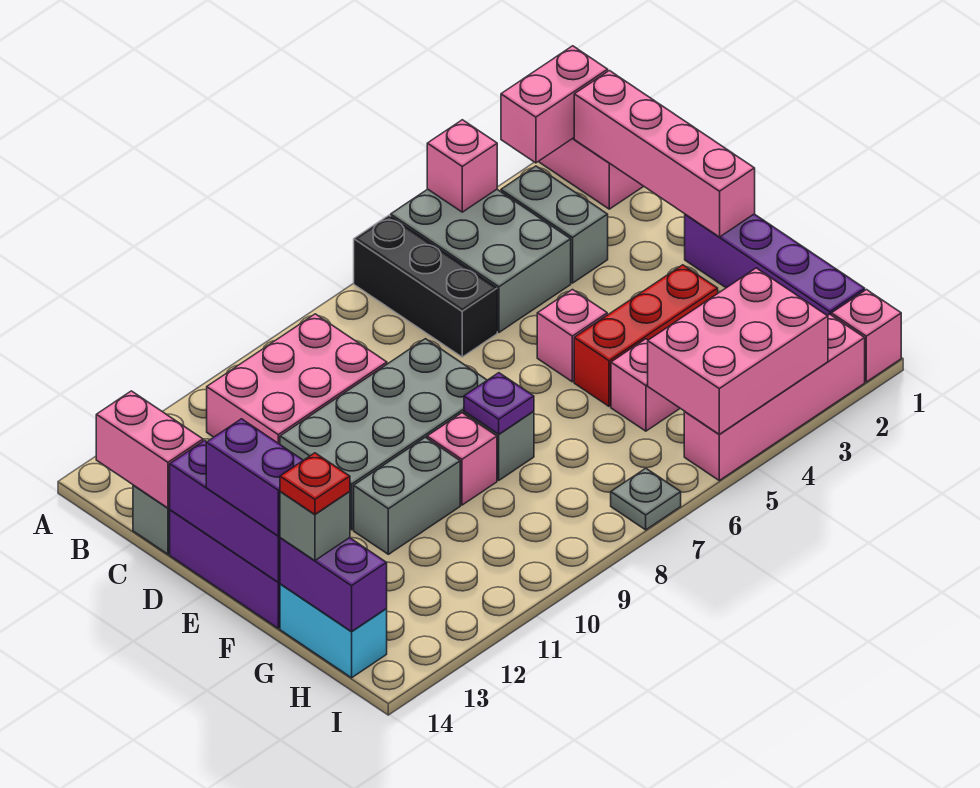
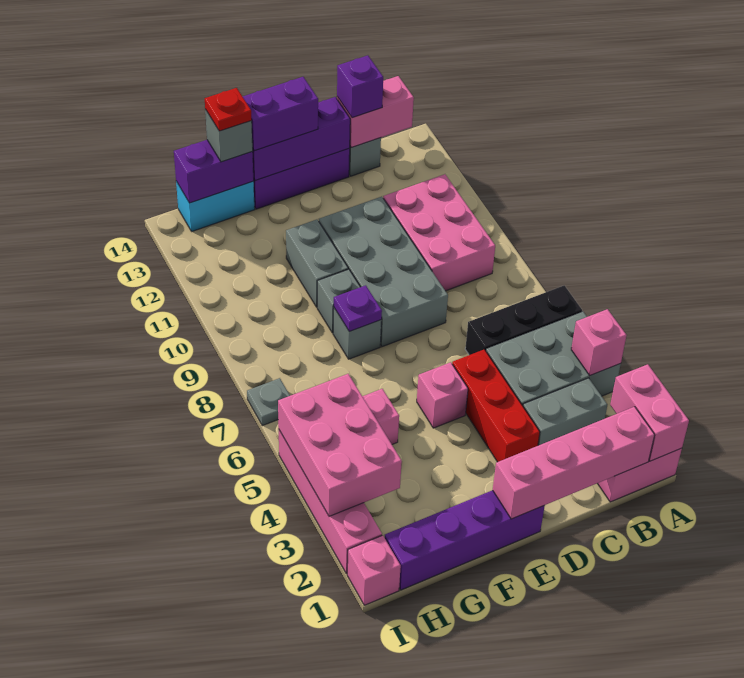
none -> purple 1x1 brick [337,55,383,118]
red 1x3 brick [574,265,718,406] -> red 1x3 brick moved to [452,349,540,462]
pink 1x1 brick [427,413,497,505] -> grey 1x1 brick [317,269,360,333]

